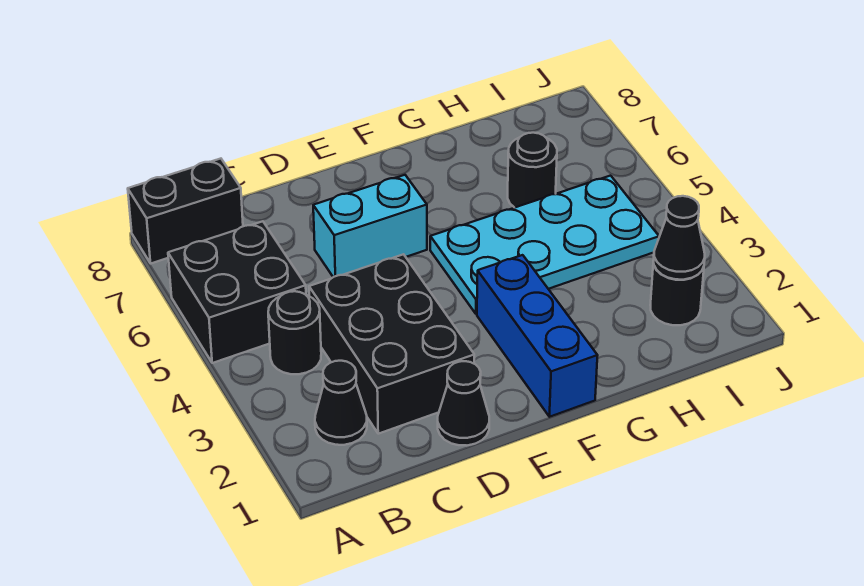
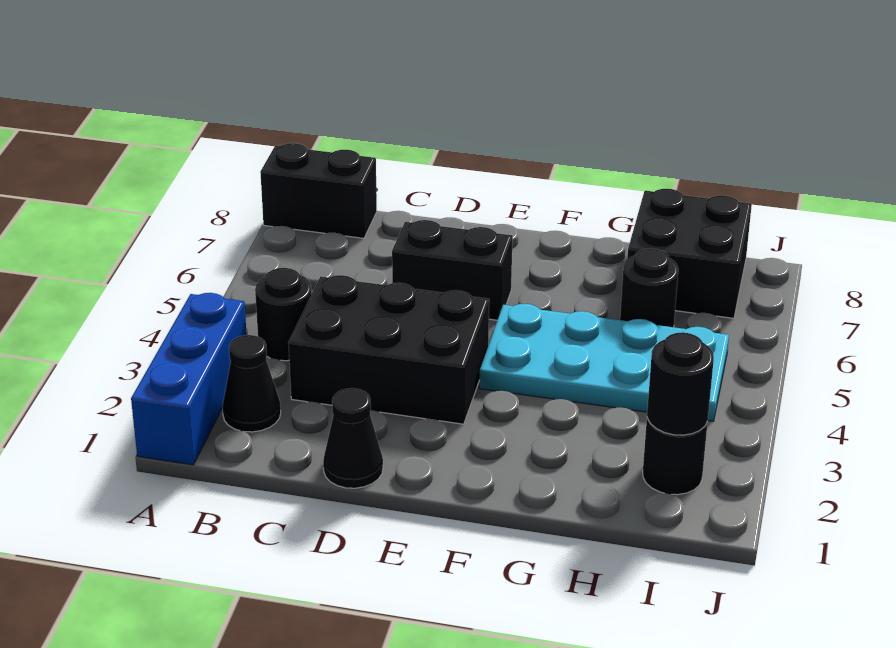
black 2x2 brick [168,221,306,363] -> black 2x2 brick moved to [627,189,752,318]
black 2x3 brick [309,254,474,434] -> black 2x3 brick turned to [288,275,489,424]
cyan 1x2 brick [313,175,427,277] -> black 1x2 brick [392,220,513,320]
blue 1x3 brick [477,255,598,417] -> blue 1x3 brick moved to [131,293,247,465]
black 1x1 cone [654,196,705,280] -> black 1x1 round brick [647,332,714,435]

